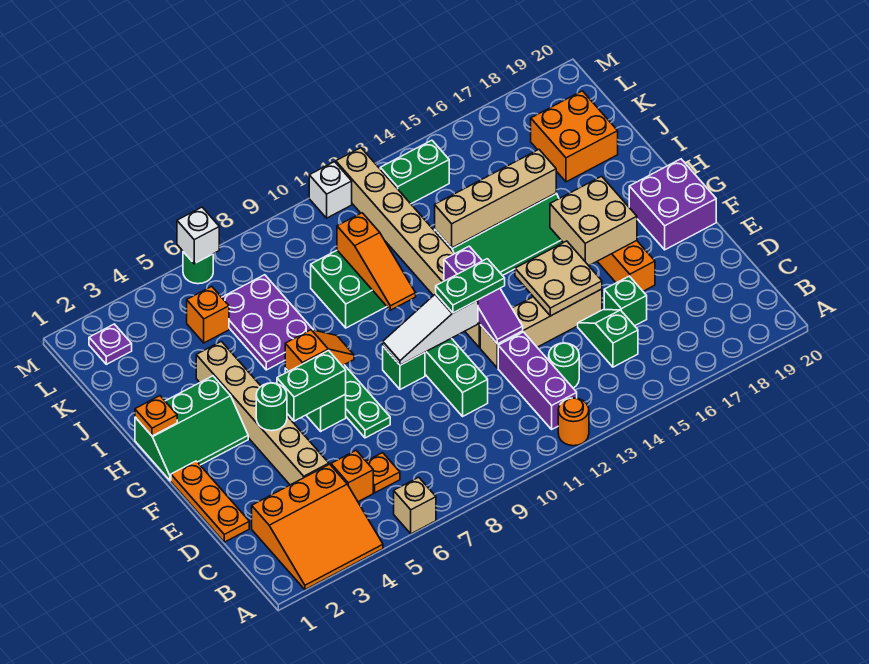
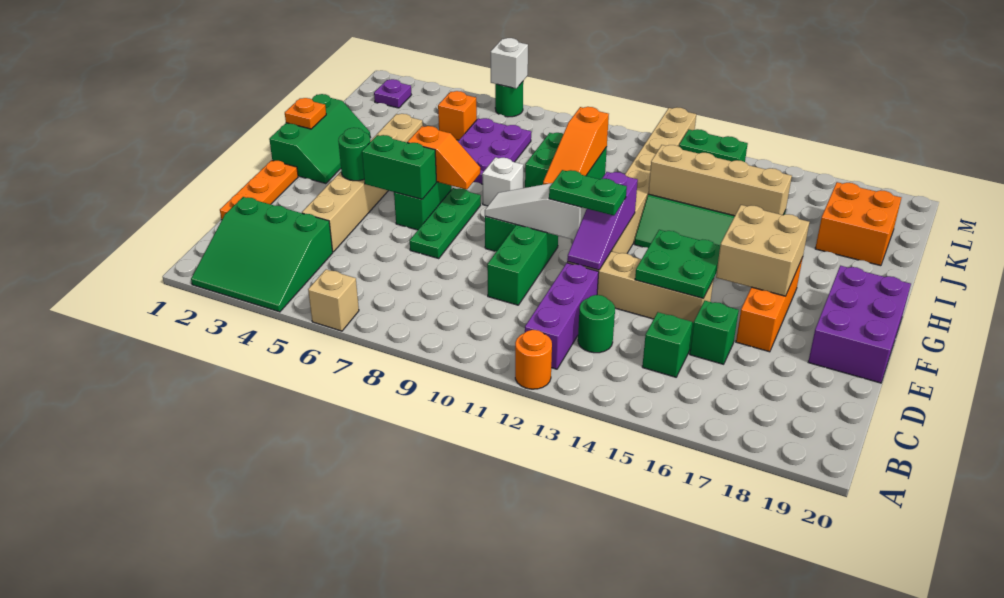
orange 3x3 slope [252,464,383,590] -> green 3x3 slope [191,197,333,312]
orange 1x1 brick [331,451,373,502] -> none
orange 1x1 plate [366,453,400,493] -> none
tan 2x2 plate [515,241,602,316] -> green 2x2 plate [635,230,720,298]
purple 2x2 brick [629,159,716,250] -> purple 2x3 brick [808,266,911,383]
green 2x3 slope [135,376,248,481] -> green 2x3 slope turned to [269,94,370,184]
white 1x1 brick [309,162,352,218] -> white 1x1 brick moved to [482,157,523,206]

